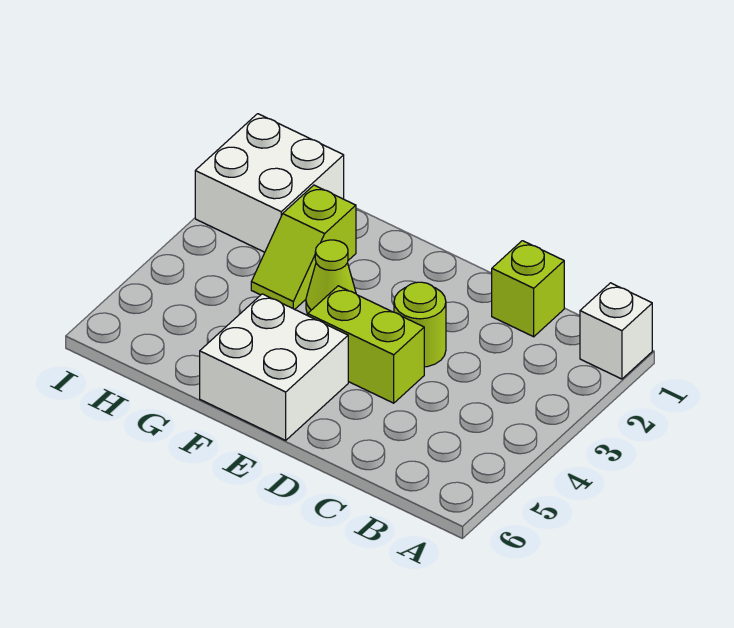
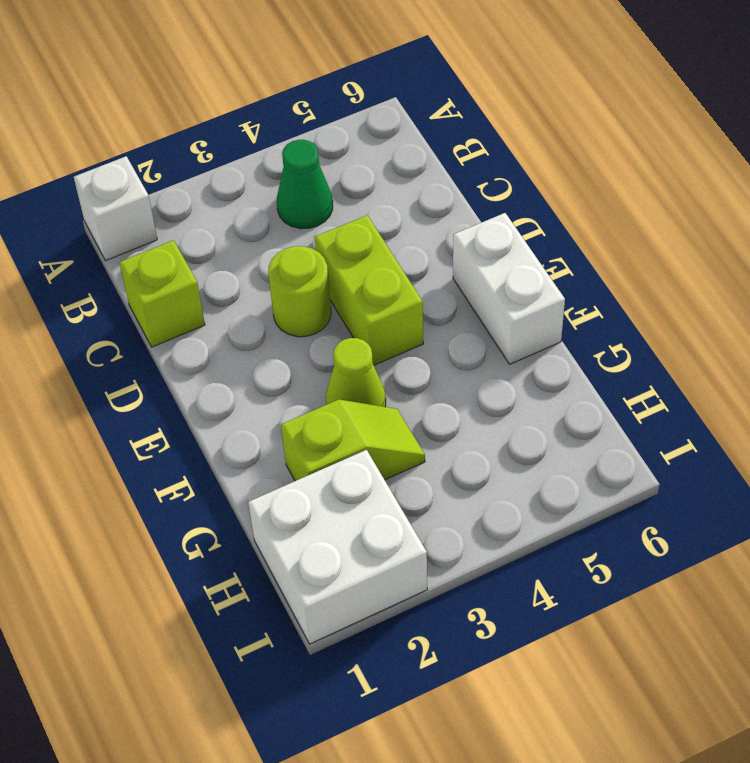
none -> green 1x1 cone [277,140,333,229]
white 2x2 brick [200,294,348,440] -> white 1x2 brick [453,213,565,364]

